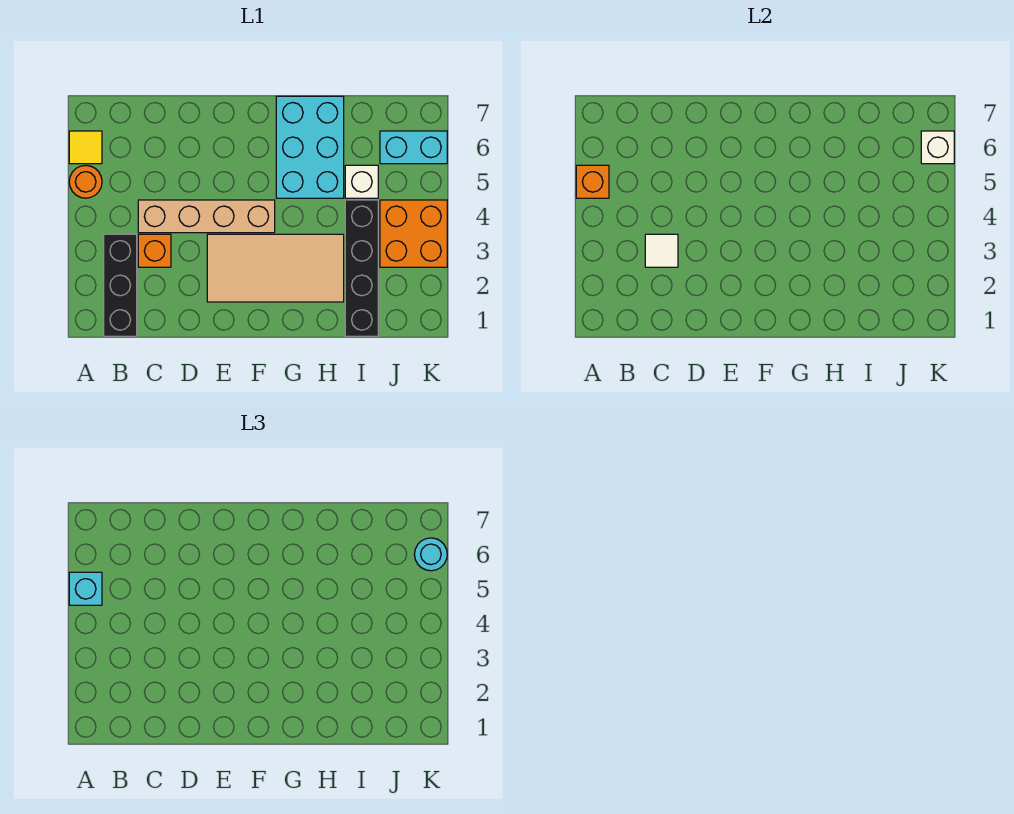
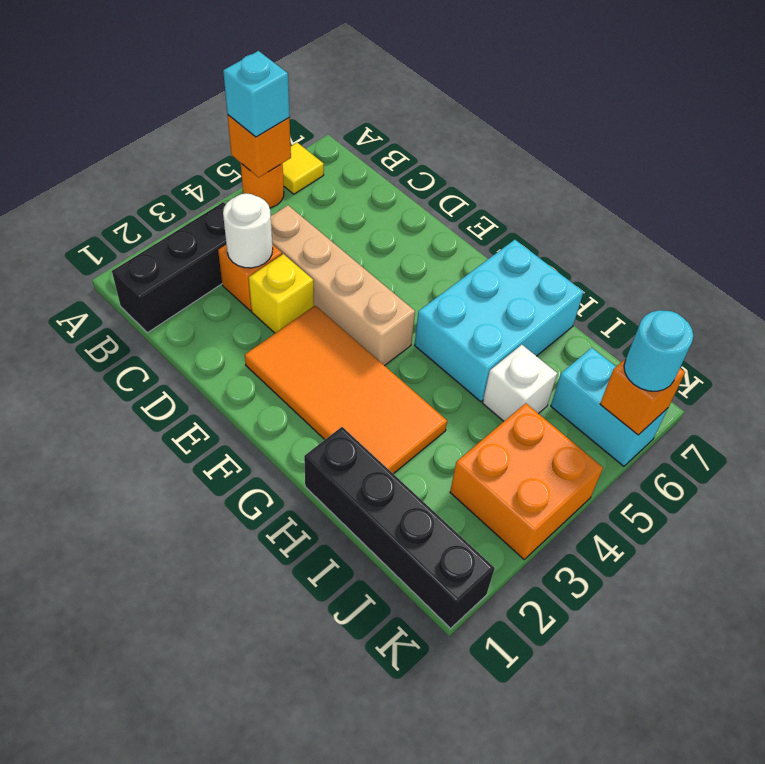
white 1x1 tile [645,234,678,267] -> white 1x1 round brick [223,193,273,268]
none -> yellow 1x1 brick [249,254,314,333]
tan 2x4 tile [207,234,344,302] -> orange 2x4 tile [245,305,447,474]
black 1x4 brick [345,200,378,336] -> black 1x4 brick turned to [304,427,495,628]
white 1x1 brick [921,131,954,164] -> orange 1x1 brick [600,359,685,435]

